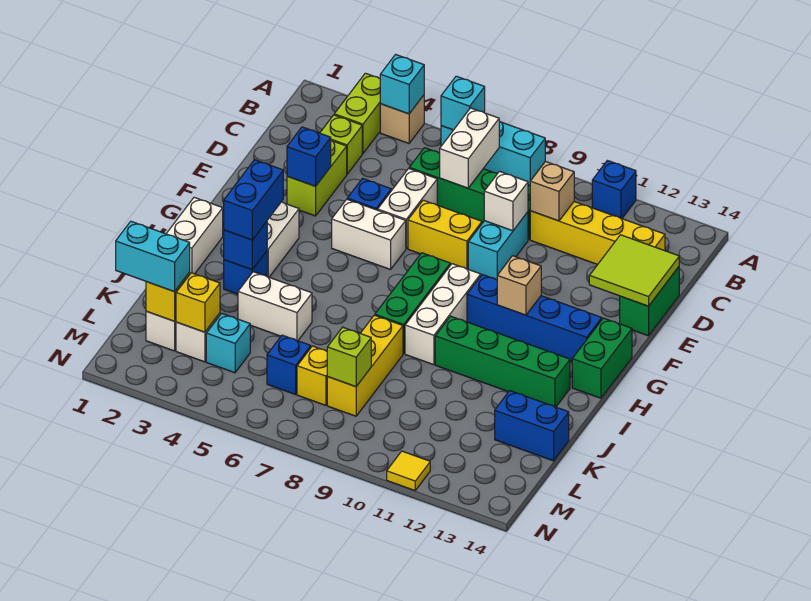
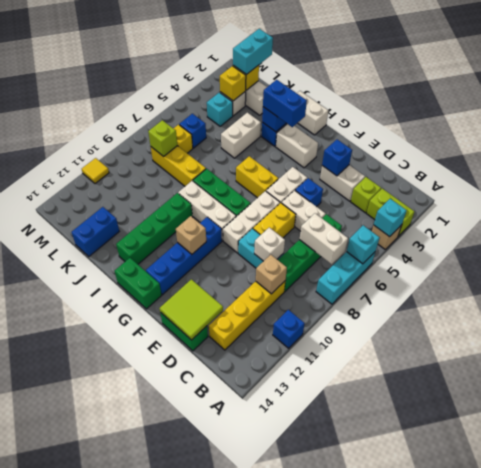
lime 1x2 brick [287,141,347,216] -> white 1x2 brick [320,165,365,201]
none -> white 1x3 brick [223,191,280,253]
none -> yellow 1x2 brick [236,156,278,198]

